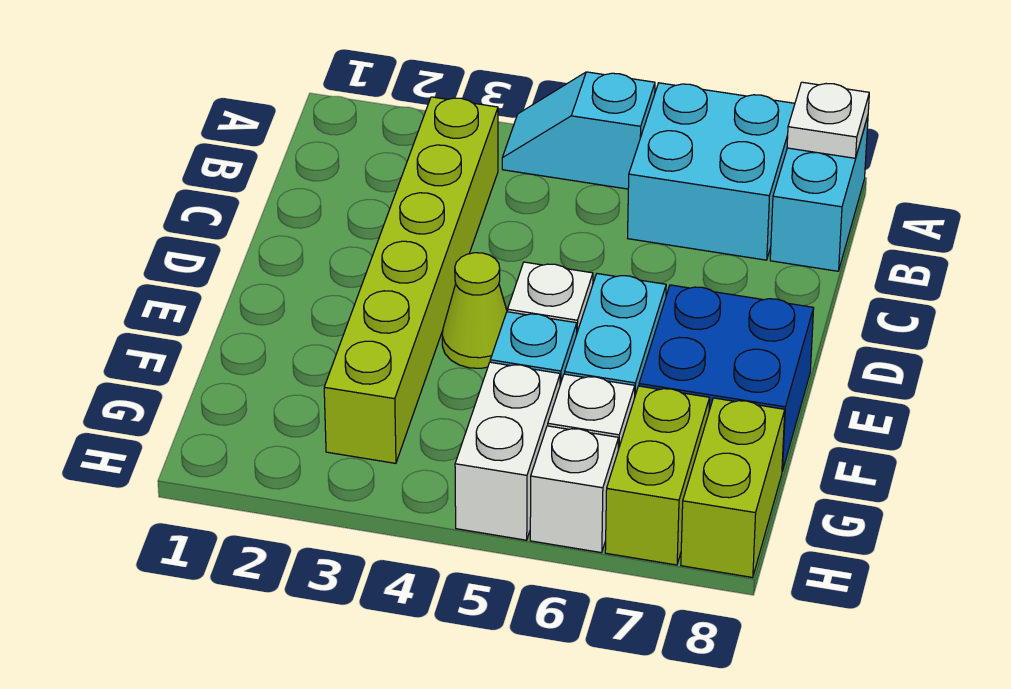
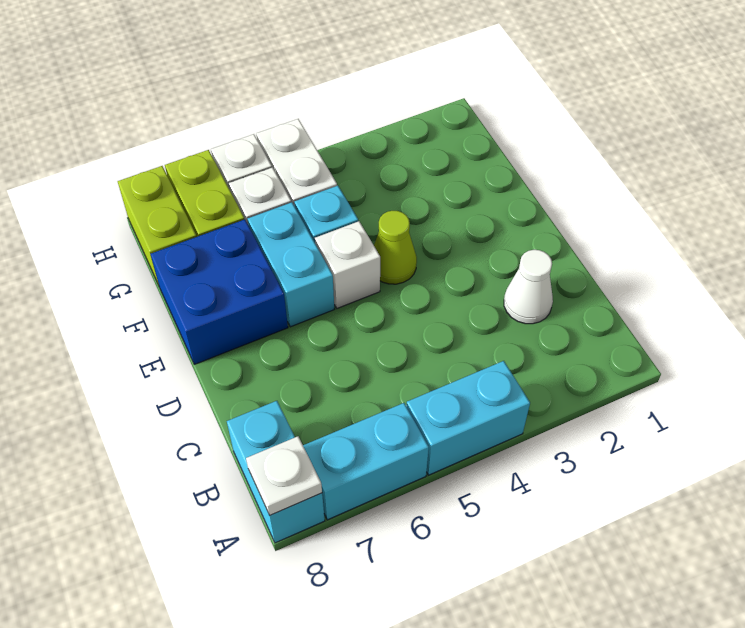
cyan 1x2 slope [502,72,655,189] -> cyan 1x2 brick [406,361,530,475]
cyan 2x2 brick [628,83,795,260] -> cyan 1x2 brick [303,403,429,520]
lime 1x6 brick [324,97,498,463] -> none
none -> white 1x1 cone [504,250,553,324]

